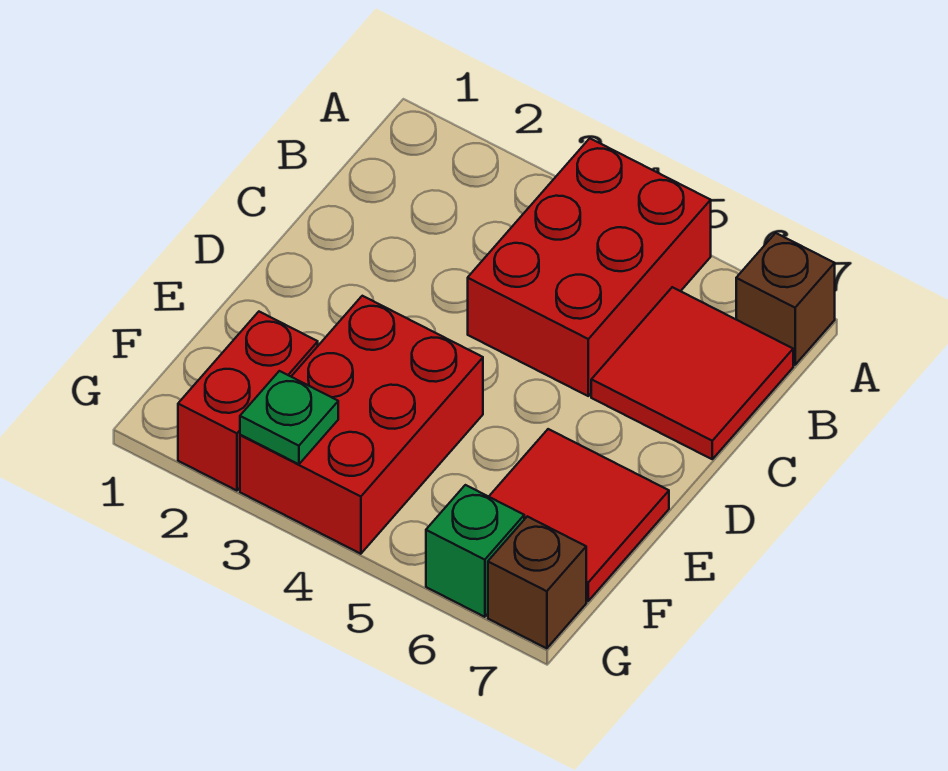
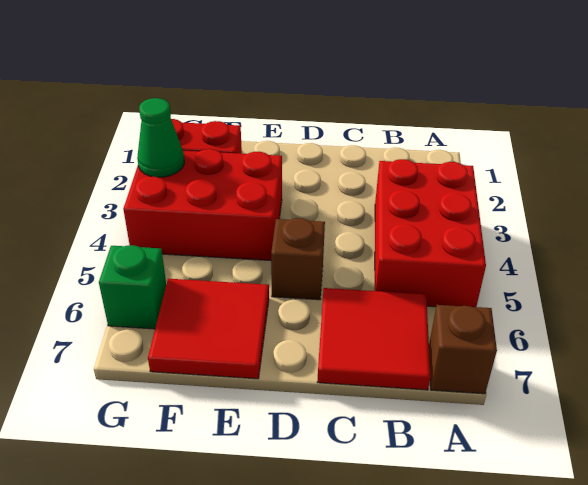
red 2x3 brick [468,138,711,396] -> red 2x3 brick turned to [375,159,486,307]
green 1x1 plate [240,371,338,464] -> green 1x1 cone [137,98,184,177]
brown 1x1 brick [488,516,586,648] -> brown 1x1 brick moved to [271,218,325,300]

